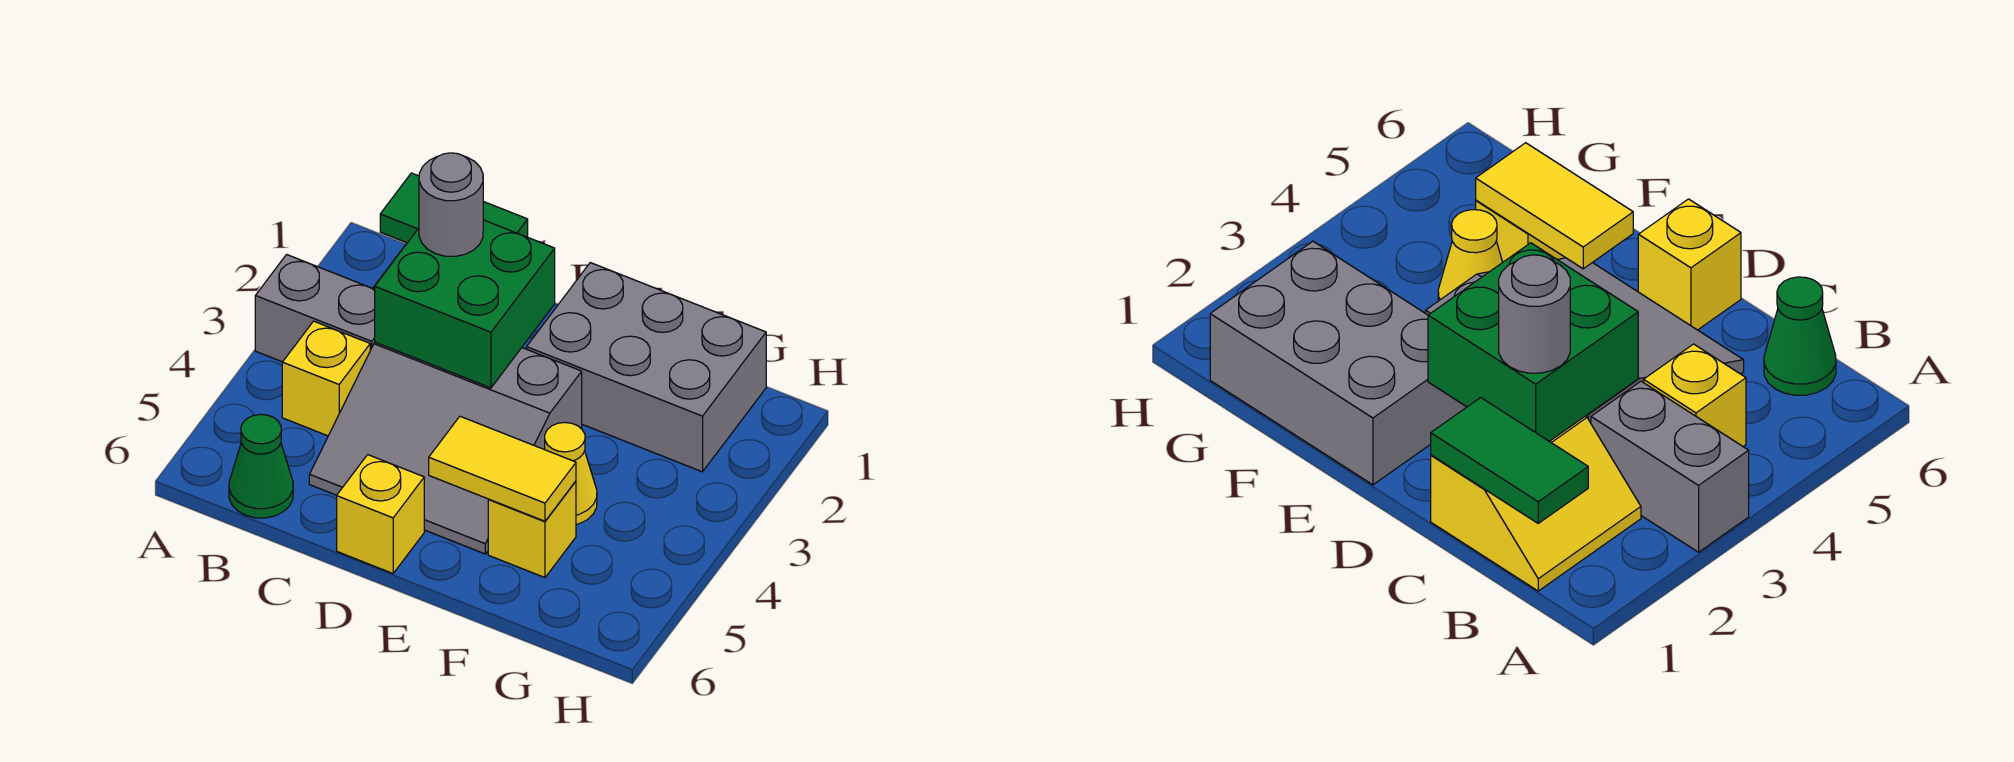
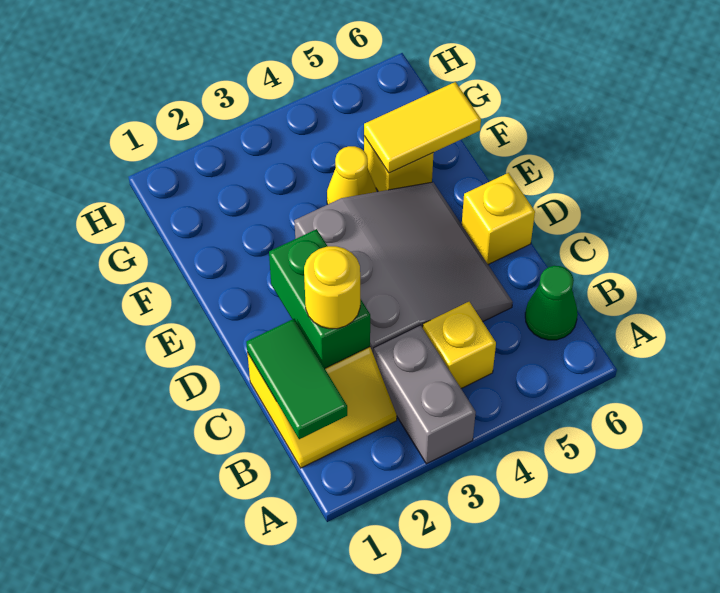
green 2x2 brick [375,220,555,388] -> green 1x2 brick [269,229,370,368]
grey 1x1 round brick [419,153,483,256] -> yellow 1x1 round brick [304,246,360,329]
grey 2x3 brick [527,263,766,472] -> none
yellow 1x2 tile [429,416,576,521] -> yellow 1x2 tile turned to [364,82,481,173]

